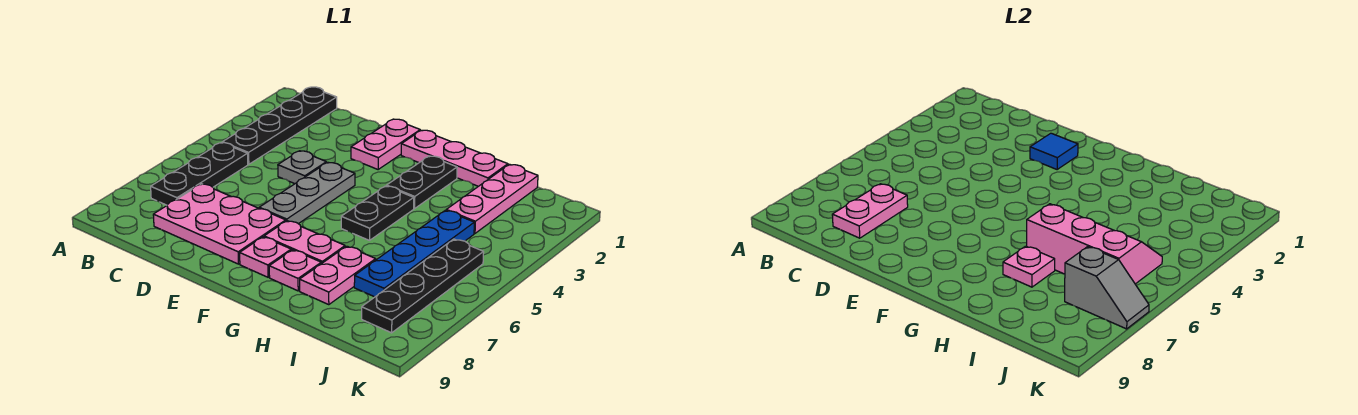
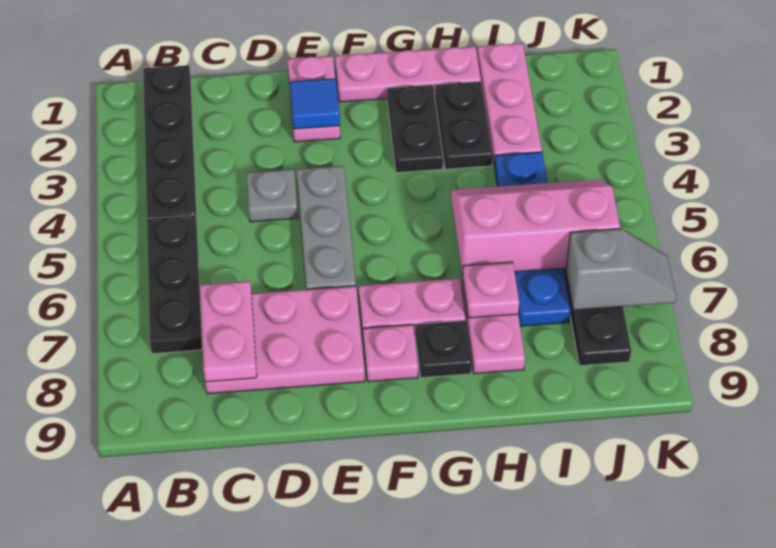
black 1x2 plate [341,186,414,240] -> black 1x2 plate moved to [435,82,493,169]
pink 1x1 plate [269,250,321,291] -> black 1x1 plate [416,321,472,378]

